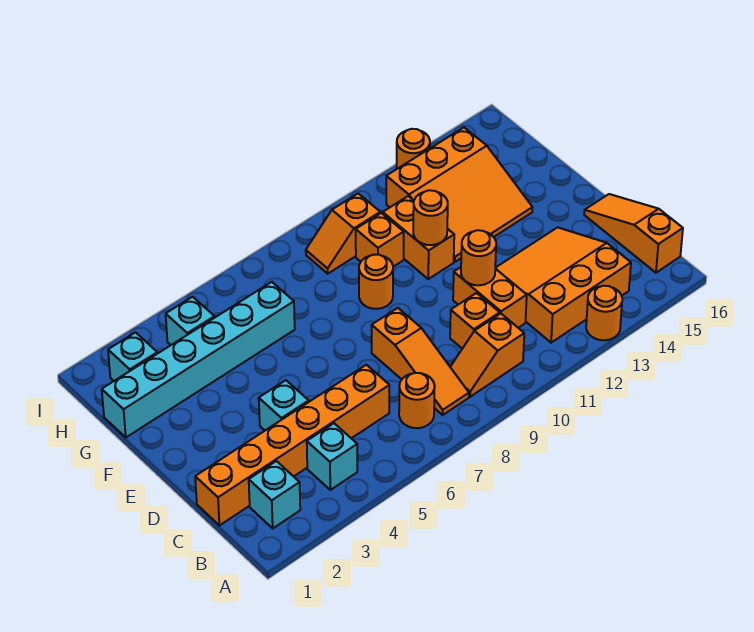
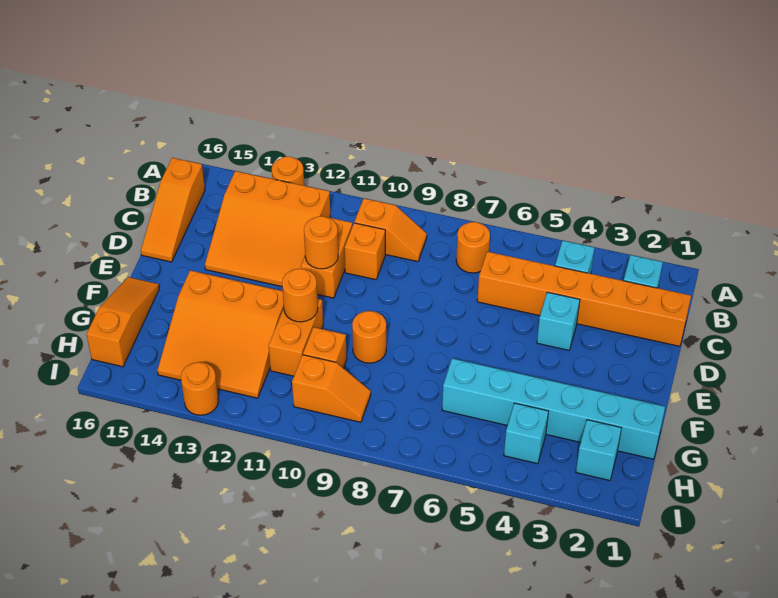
orange 1x3 slope [372,308,469,415] -> orange 1x3 slope moved to [86,277,159,367]
orange 3x3 slope [386,128,533,262] -> orange 3x3 slope turned to [157,270,284,398]

